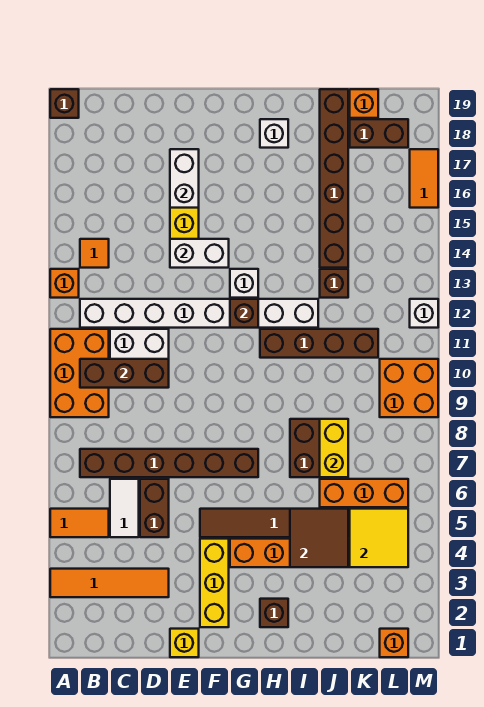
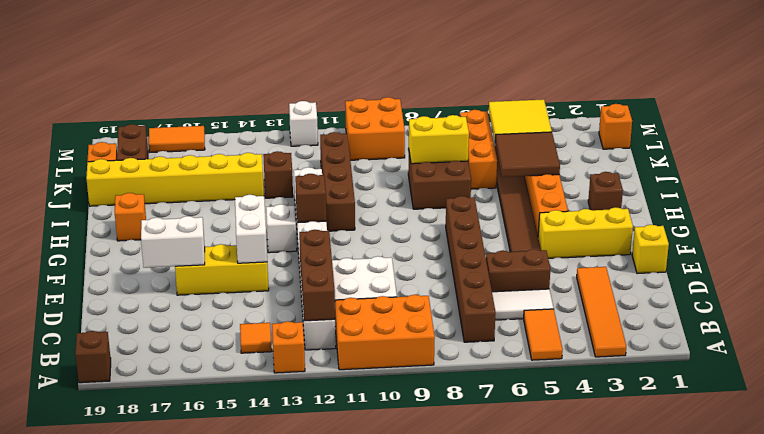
brown 1x3 brick [80,359,169,388] -> brown 1x3 brick moved to [299,230,335,321]
white 1x1 brick [260,119,288,148] -> orange 1x1 brick [115,193,146,241]
brown 1x6 brick [320,89,348,268] -> yellow 1x6 brick [86,153,264,206]

